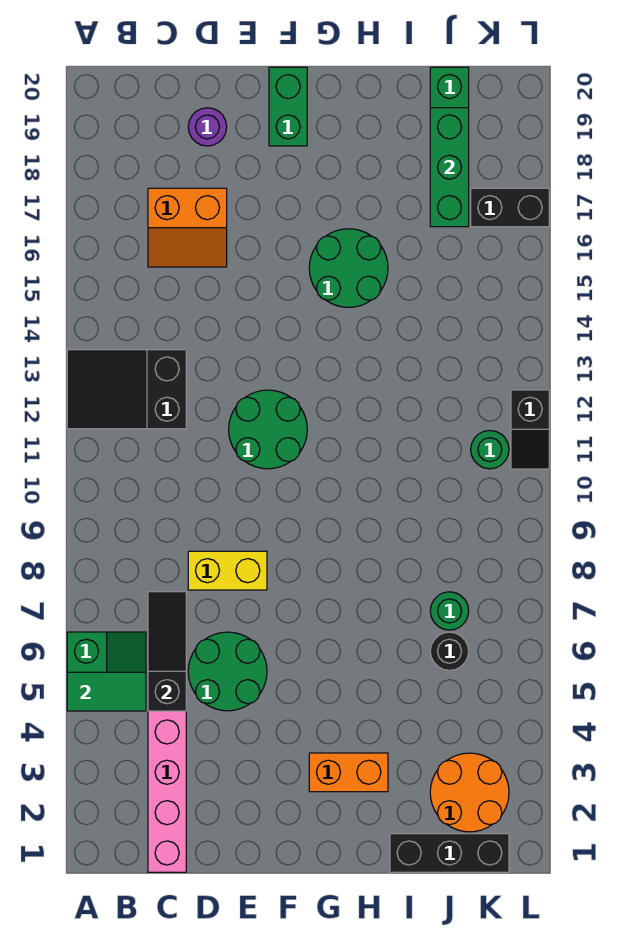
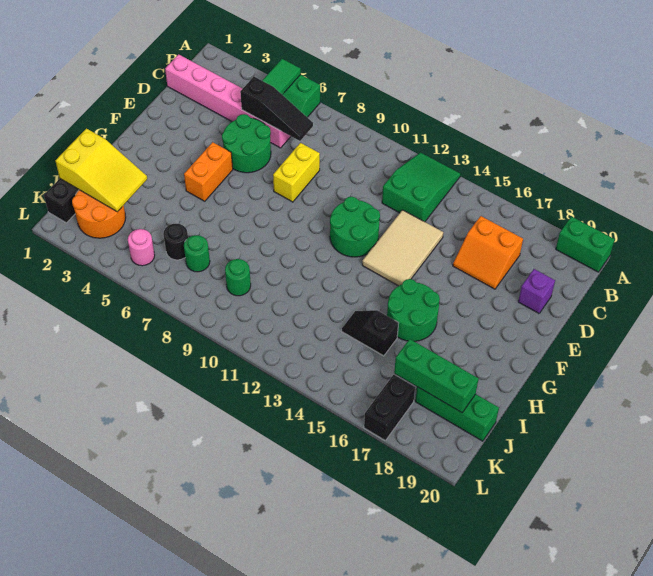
black 2x3 slope [67,350,186,429] -> green 2x3 slope [382,153,460,222]
orange 2x2 slope [148,188,227,267] -> orange 2x2 slope turned to [453,216,523,289]
none -> tan 2x3 tile [362,210,443,286]
purple 1x1 round brick [188,108,227,146] -> purple 1x1 brick [518,269,555,313]
green 1x2 brick [269,67,307,146] -> green 1x2 brick moved to [556,217,615,272]
orange 1x2 brick [309,753,388,792] -> orange 1x2 brick moved to [184,142,233,201]
none -> yellow 2x3 slope [56,128,147,212]
none -> pink 1x1 round brick [128,229,155,266]
green 1x1 round brick [471,430,509,469] -> green 1x1 round brick moved to [225,259,251,296]
black 1x2 slope [511,390,549,469] -> black 1x2 slope moved to [341,310,399,356]

